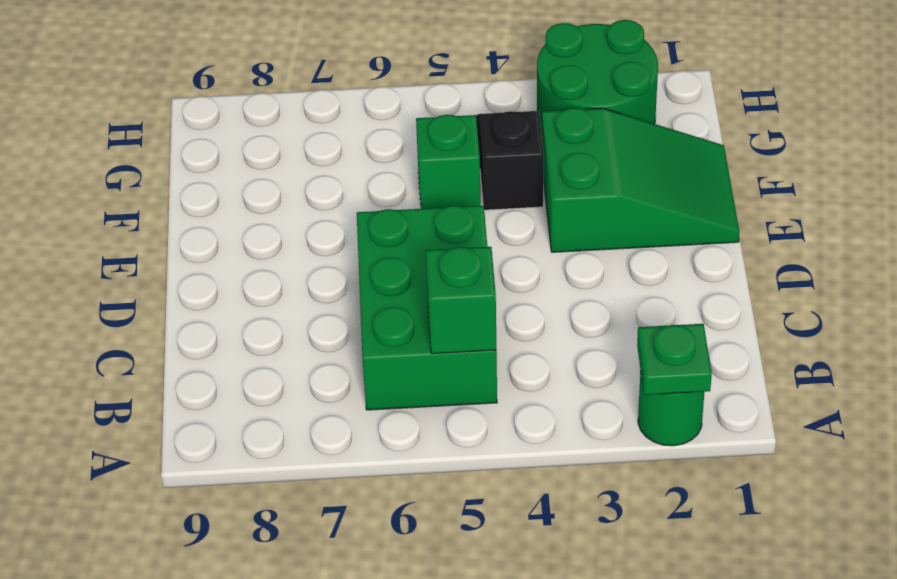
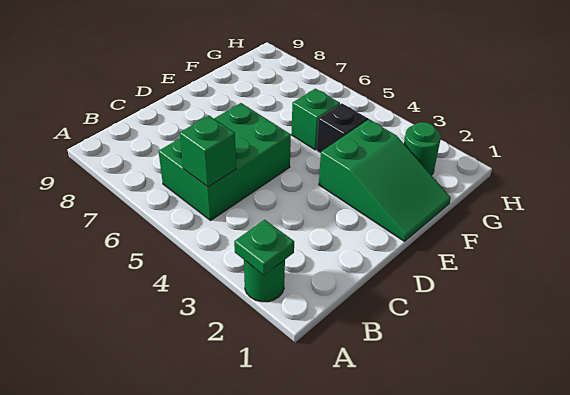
green 2x2 round brick [537,20,658,134] -> green 1x1 round brick [404,122,441,175]

